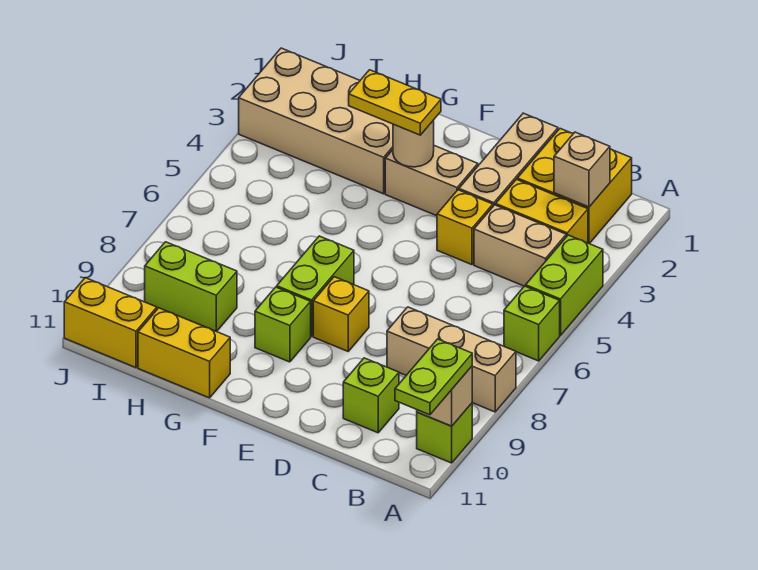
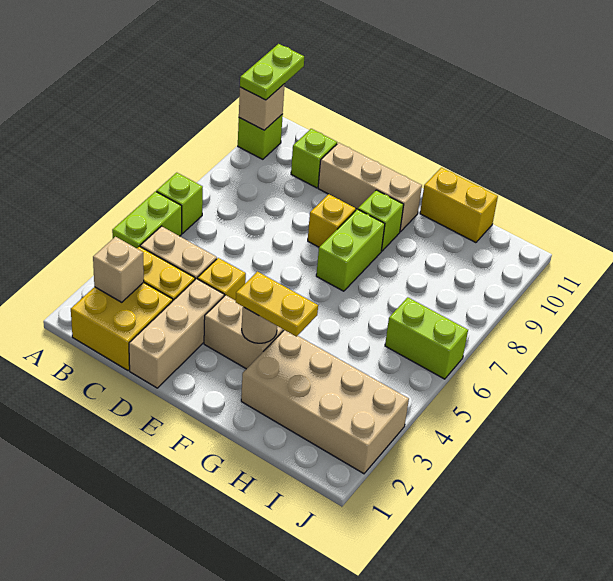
tan 1x3 brick [387,307,516,412] -> tan 1x3 brick moved to [318,143,422,232]
lime 1x2 brick [145,242,237,331] -> lime 1x2 brick moved to [385,297,468,379]
yellow 1x2 brick [64,278,157,368] -> none

